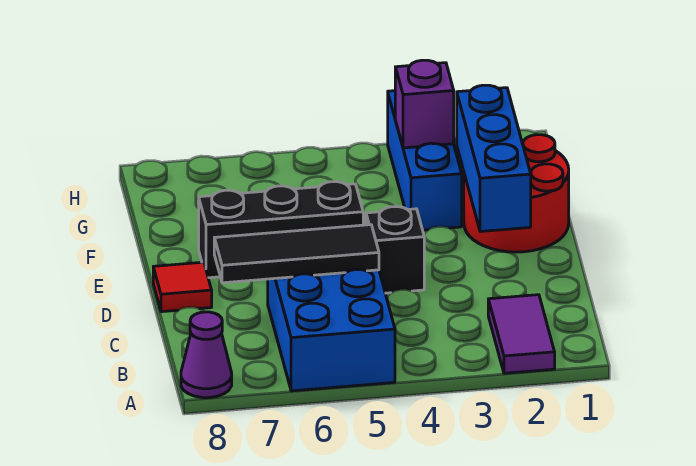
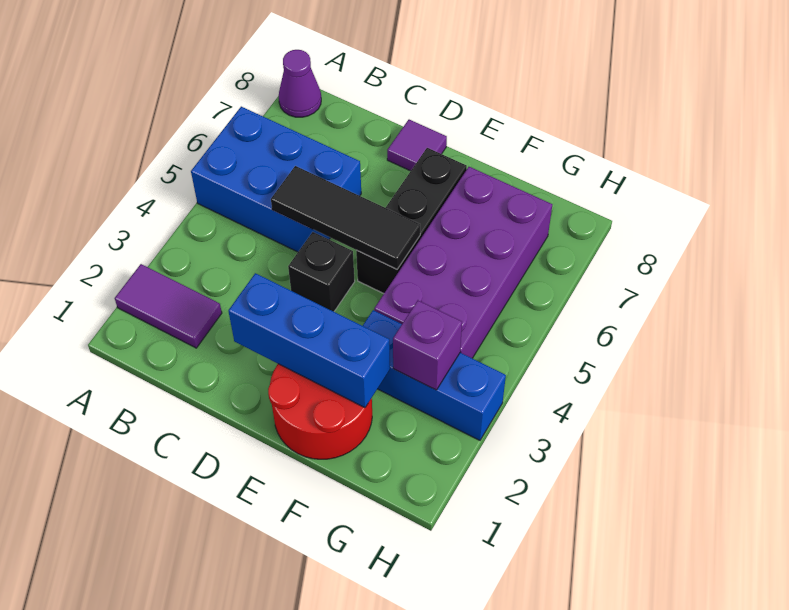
black 1x3 tile [214,225,379,283] -> black 1x3 tile turned to [271,166,420,269]
red 1x1 tile [153,262,212,312] -> purple 1x1 tile [387,120,447,171]
none -> purple 2x4 brick [374,167,552,358]

